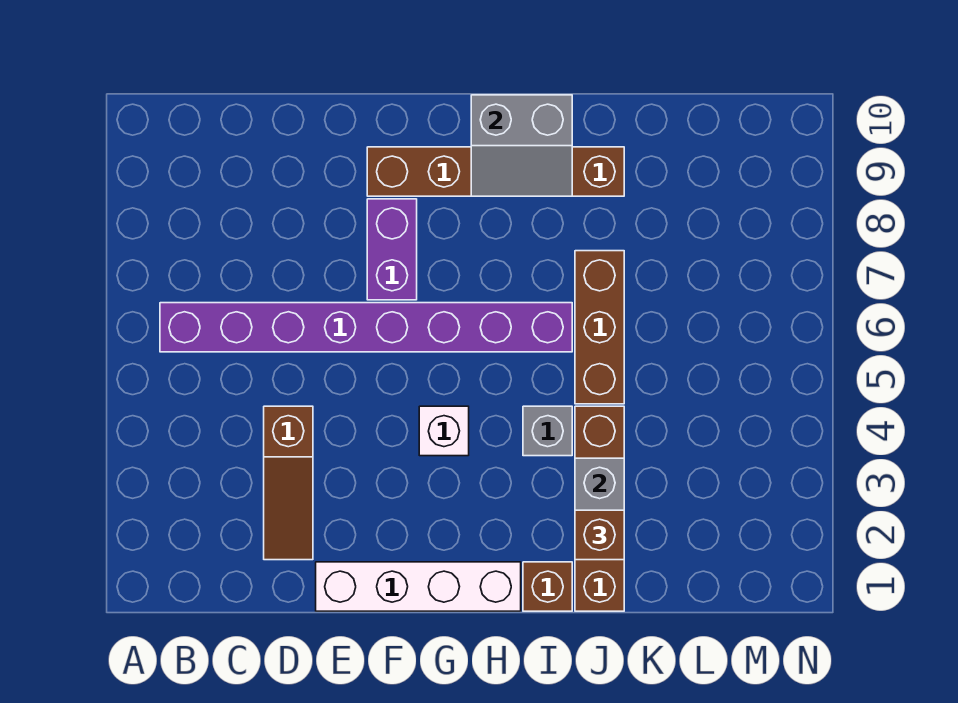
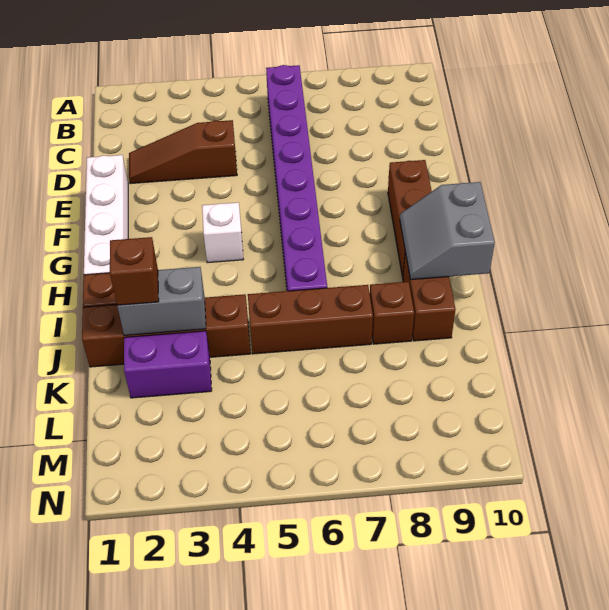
purple 1x2 brick [367,199,417,300] -> purple 1x2 brick moved to [124,331,212,398]
grey 1x1 brick [523,406,572,456] -> none
none -> brown 1x1 brick [370,282,414,344]

